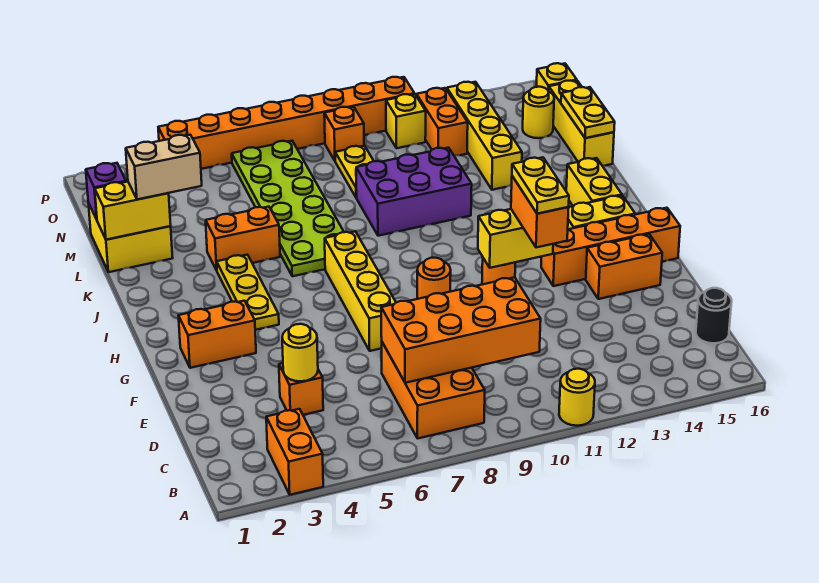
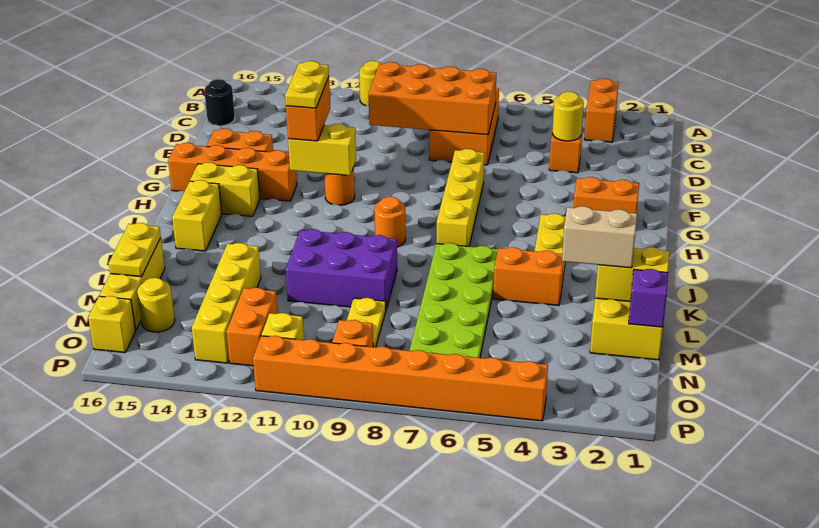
orange 1x1 round brick [417,258,451,299] -> orange 1x1 round brick moved to [374,197,406,247]

